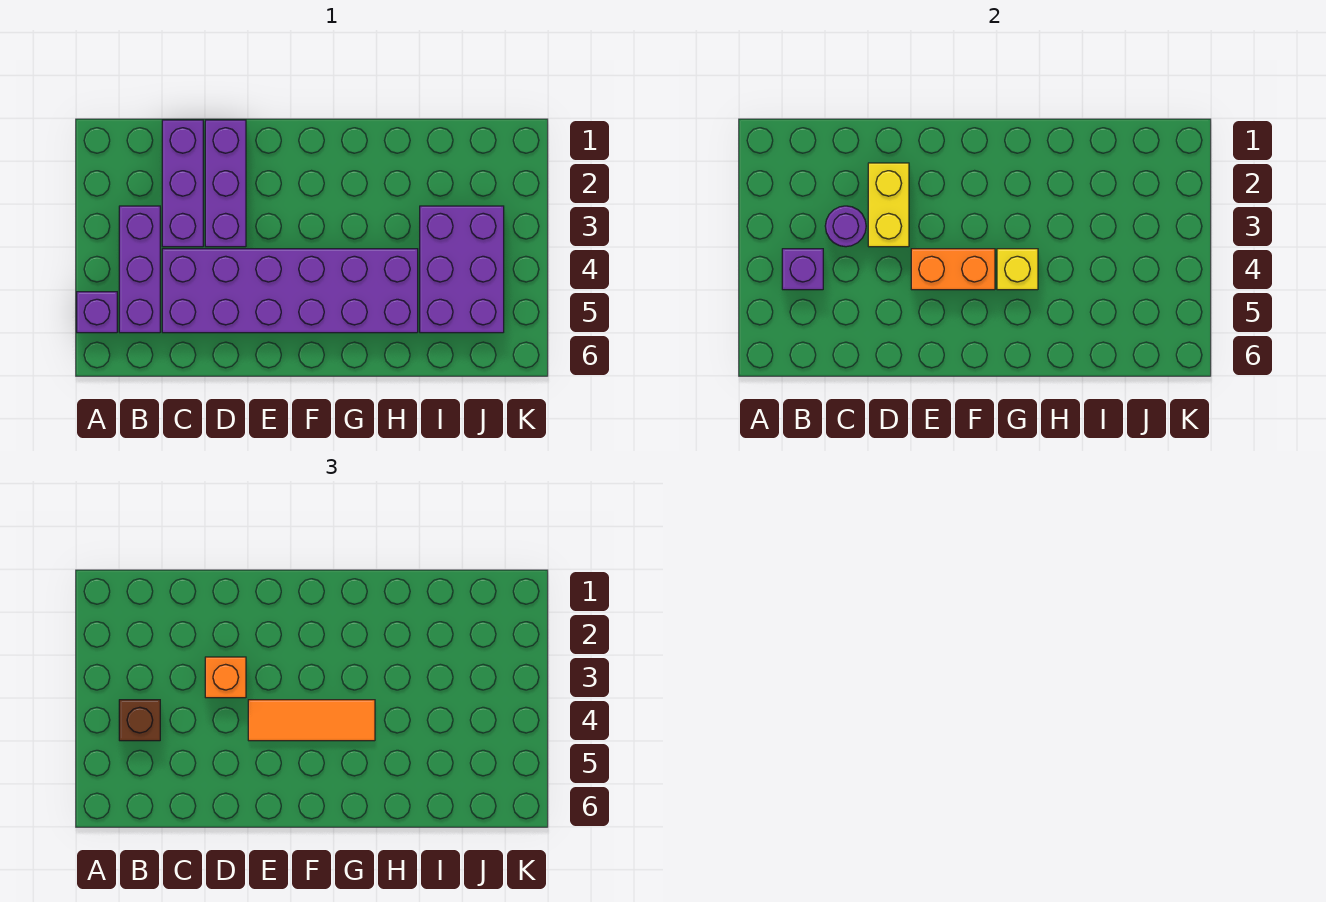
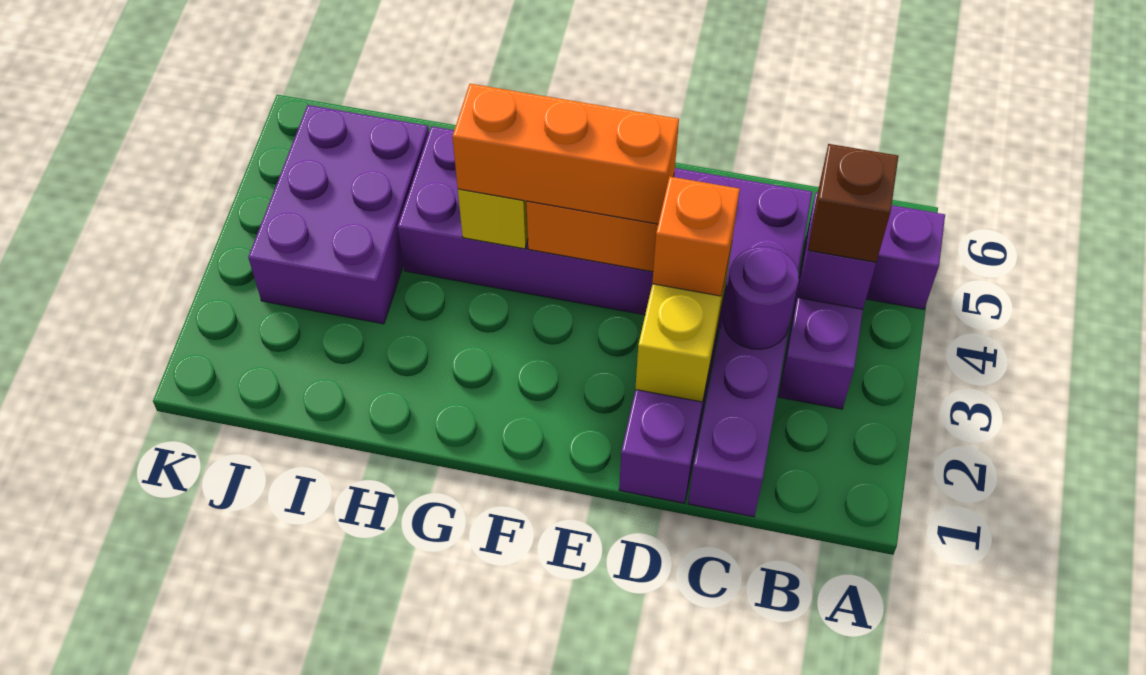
orange 1x3 tile [248,700,375,741] -> orange 1x3 brick [452,84,679,224]

